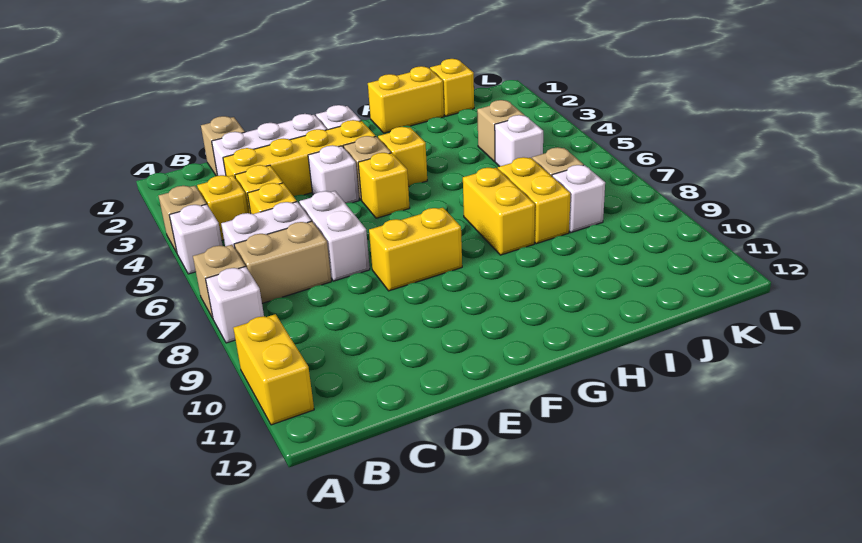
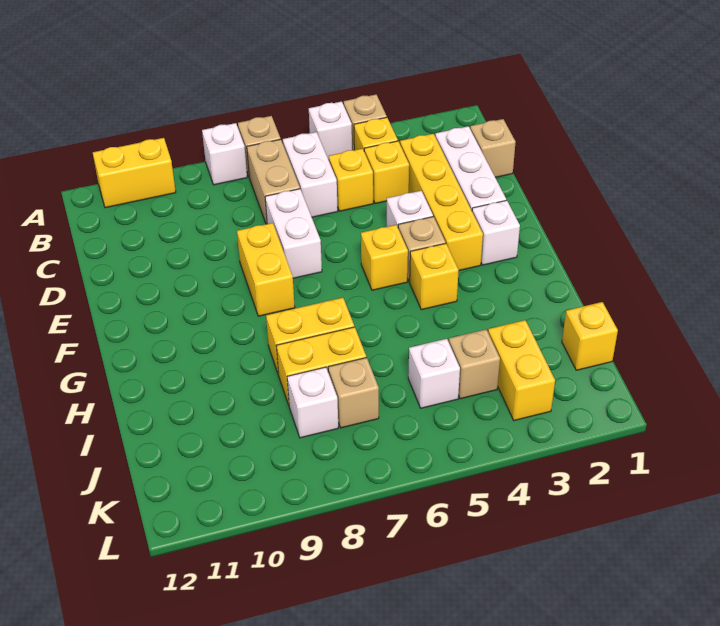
white 1x2 brick [299,191,370,281] -> white 1x2 brick turned to [265,189,322,278]
yellow 1x2 brick [368,66,444,133] -> yellow 1x2 brick moved to [488,320,555,421]

